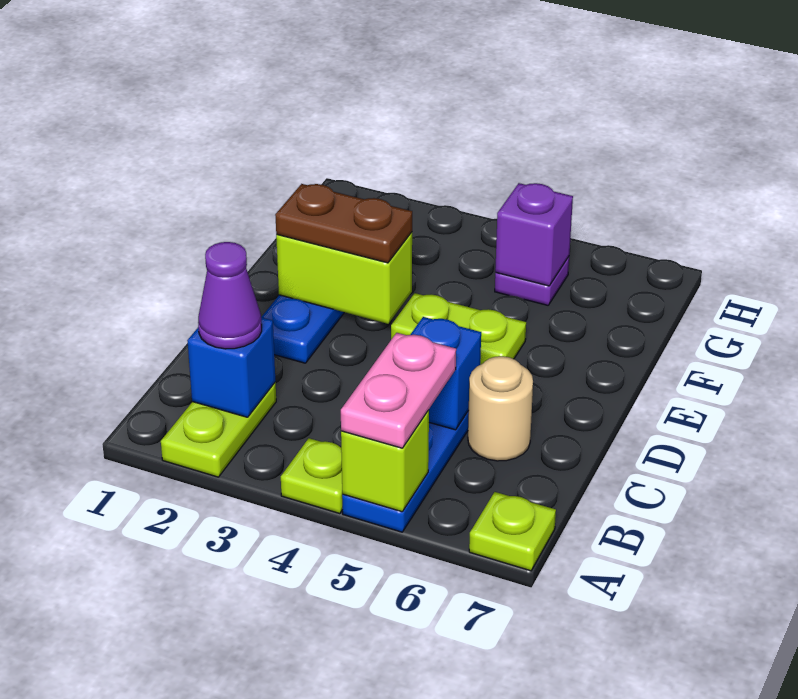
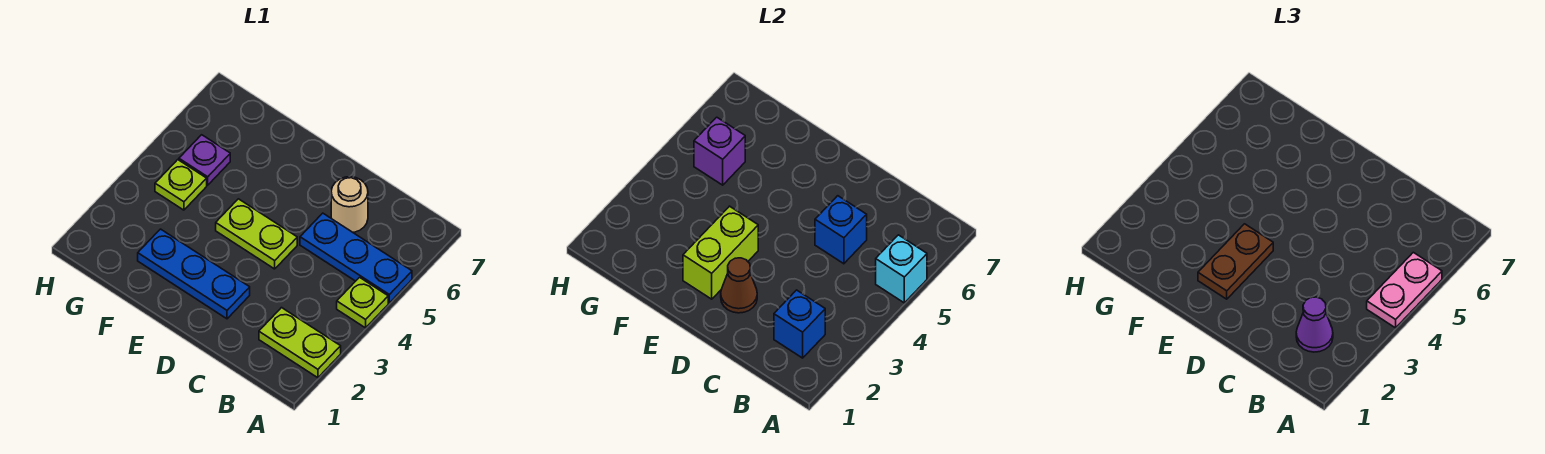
lime 1x1 brick [341,410,429,512] -> cyan 1x1 brick [876,235,927,303]
pink 1x2 plate [341,333,456,448] -> pink 1x2 plate turned to [1367,252,1442,328]
lime 1x1 plate [469,492,556,571] -> lime 1x1 plate moved to [155,160,207,210]
none -> brown 1x1 cone [721,258,757,313]
lime 1x2 plate [391,293,526,365] -> lime 1x2 plate turned to [216,199,297,269]

